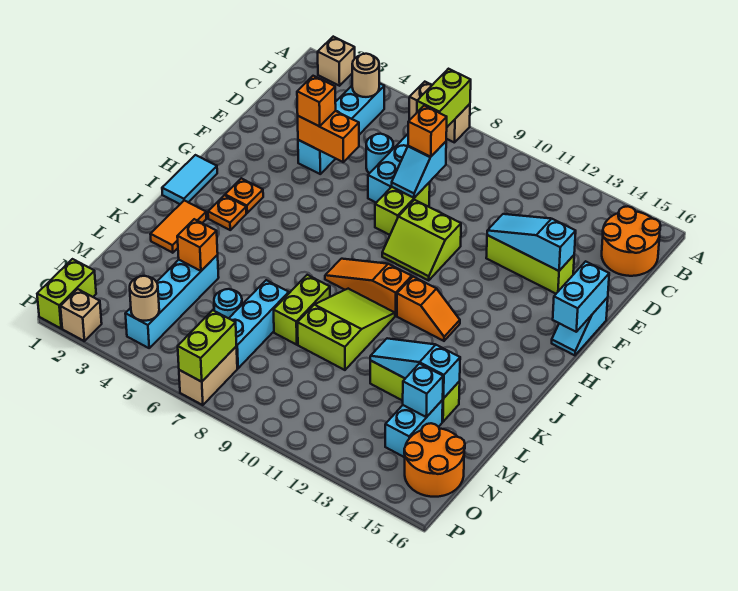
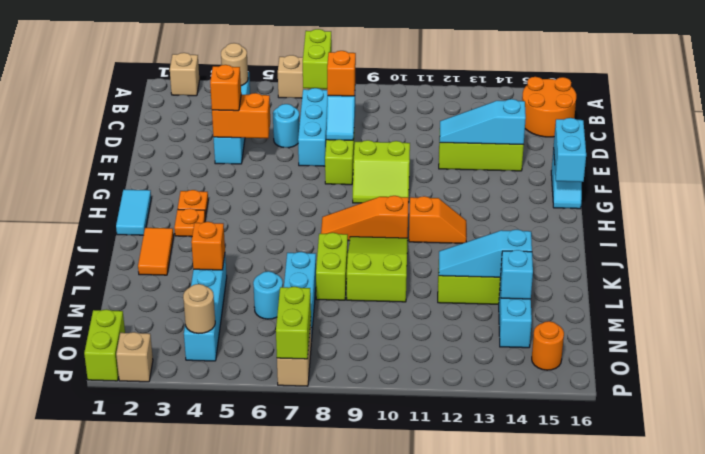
orange 2x2 round brick [404,423,465,497] -> orange 1x1 round brick [532,321,564,370]

